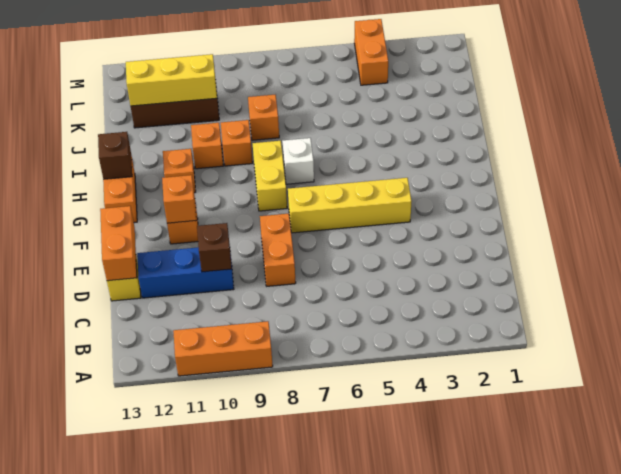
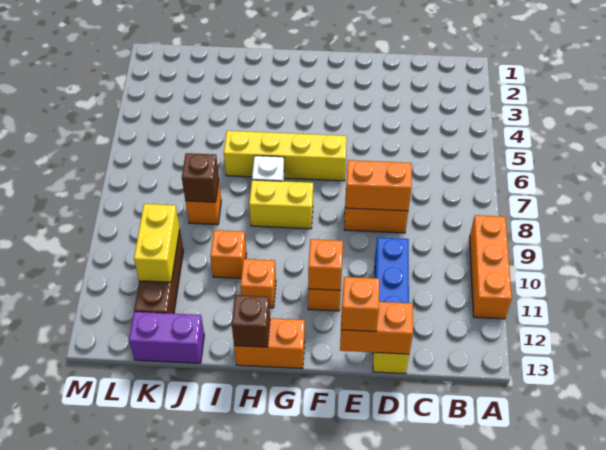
brown 1x1 brick [197,223,232,272] -> brown 1x1 brick moved to [182,153,219,202]
yellow 1x4 brick [288,178,412,233] -> yellow 1x4 brick turned to [224,131,347,181]
orange 1x1 brick [221,120,253,166] -> orange 1x1 brick moved to [341,277,379,331]
none -> purple 1x2 brick [129,312,204,363]
yellow 1x3 brick [126,54,217,106] -> yellow 1x2 brick [134,204,180,282]
orange 1x2 brick [354,19,388,85] -> orange 1x2 brick moved to [345,160,412,211]

